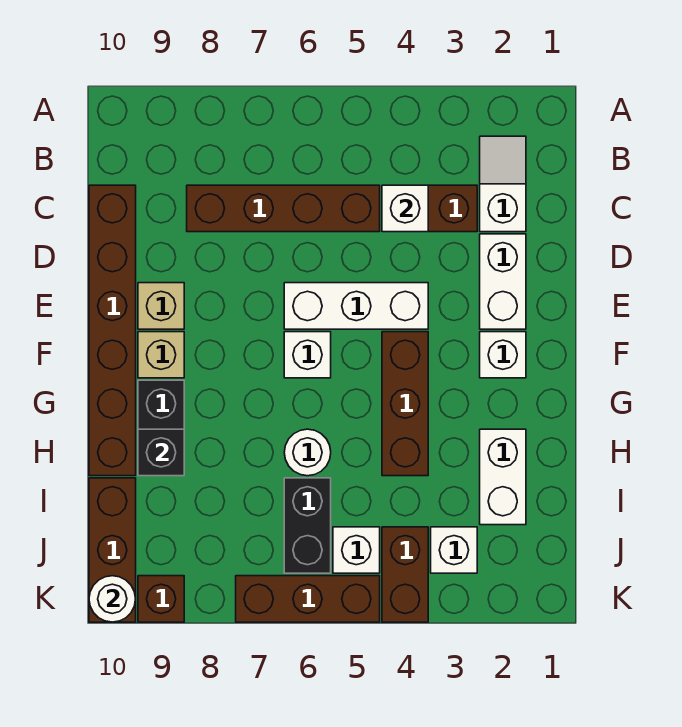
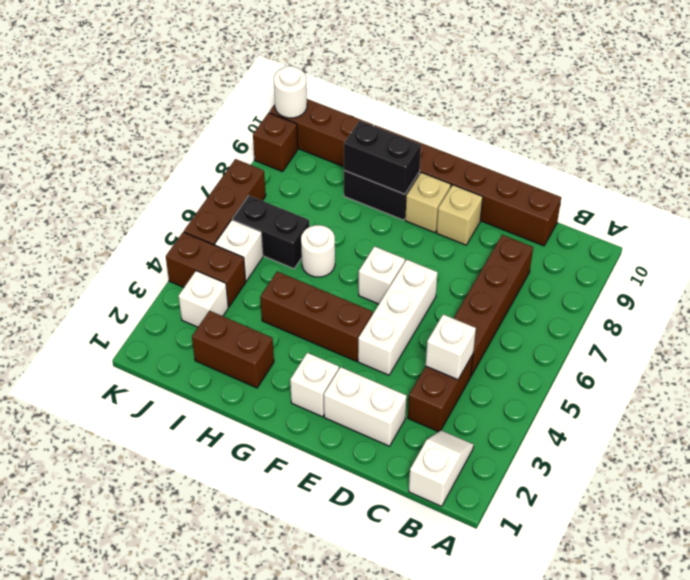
white 1x2 slope [480,136,526,232] -> white 1x2 slope turned to [409,430,474,506]
white 1x2 brick [480,429,526,525] -> brown 1x2 brick [192,311,274,388]
black 1x1 brick [138,429,184,476] -> black 1x2 brick [344,121,421,194]

